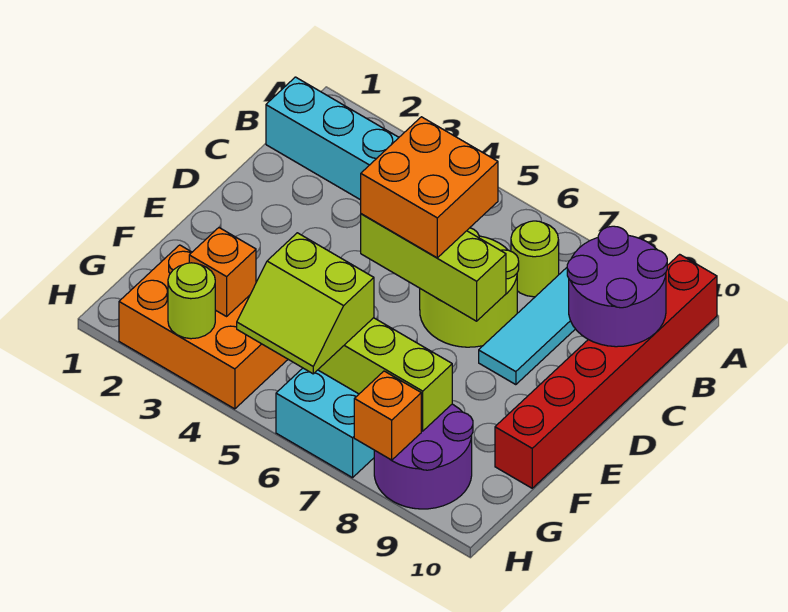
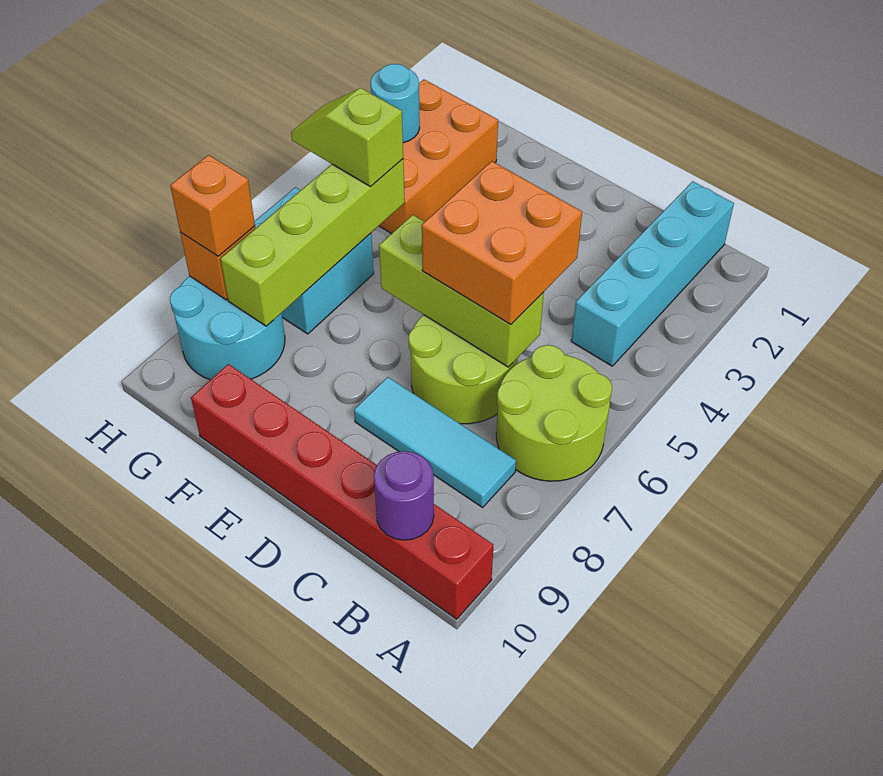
lime 1x1 round brick [511,221,559,297] -> lime 2x2 round brick [496,345,612,481]
purple 2x2 round brick [567,226,667,347] -> purple 1x1 round brick [374,451,434,540]
lime 1x3 brick [361,214,506,321] -> lime 1x3 brick turned to [379,215,544,367]
orange 1x1 brick [189,228,256,316] -> orange 1x1 brick moved to [170,155,255,256]
lime 2x2 slope [237,233,374,374] -> lime 1x2 slope [291,88,403,187]
purple 2x2 round brick [374,404,473,509] -> cyan 2x2 round brick [170,276,285,380]
lime 1x1 round brick [168,263,215,339] -> cyan 1x1 round brick [371,64,420,143]

